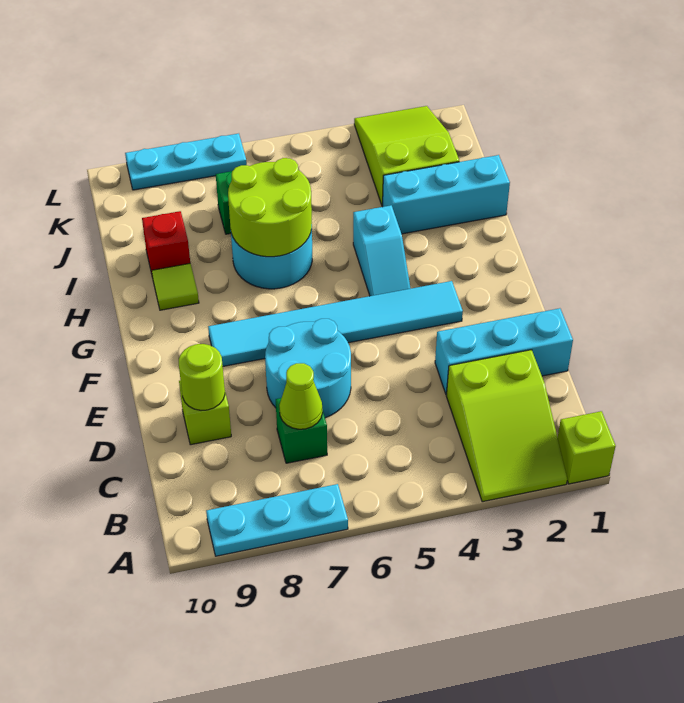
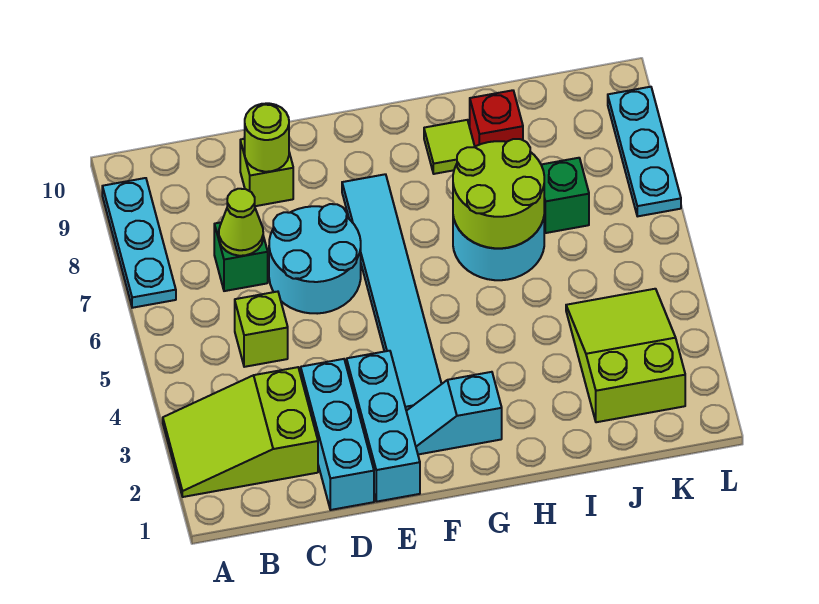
lime 1x1 brick [558,411,616,484] -> lime 1x1 brick moved to [235,292,288,367]
cyan 1x2 slope [353,205,411,296] -> cyan 1x2 slope moved to [406,372,502,454]
cyan 1x3 brick [383,155,510,234] -> cyan 1x3 brick moved to [347,351,420,502]
lime 2x3 slope [354,106,459,206] -> lime 2x3 slope turned to [566,289,685,422]

